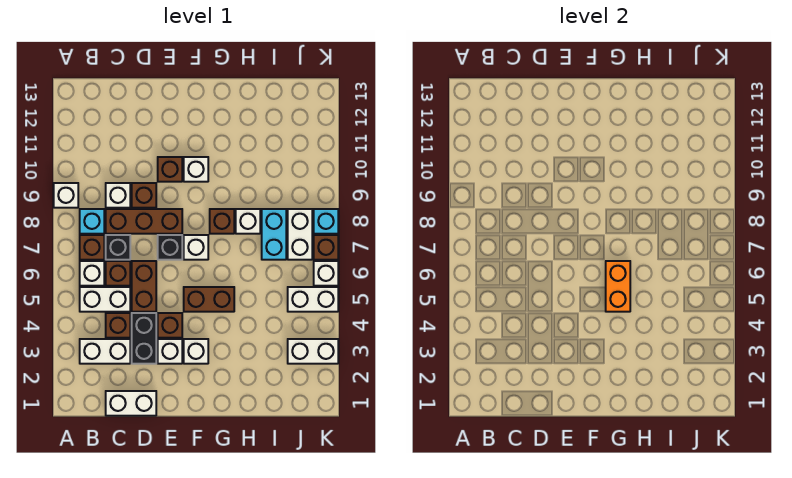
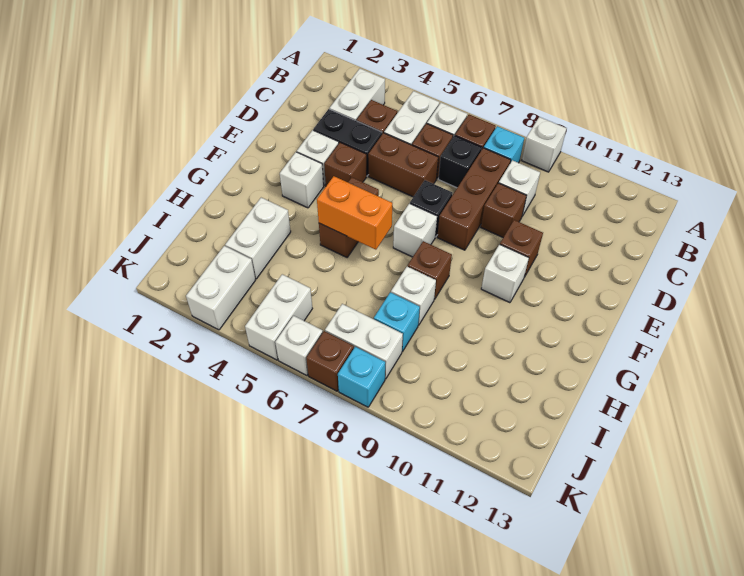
white 1x2 brick [106,391,156,416] -> white 1x2 brick moved to [225,198,291,279]
cyan 1x2 brick [262,209,286,260] -> cyan 1x1 brick [374,292,420,352]

